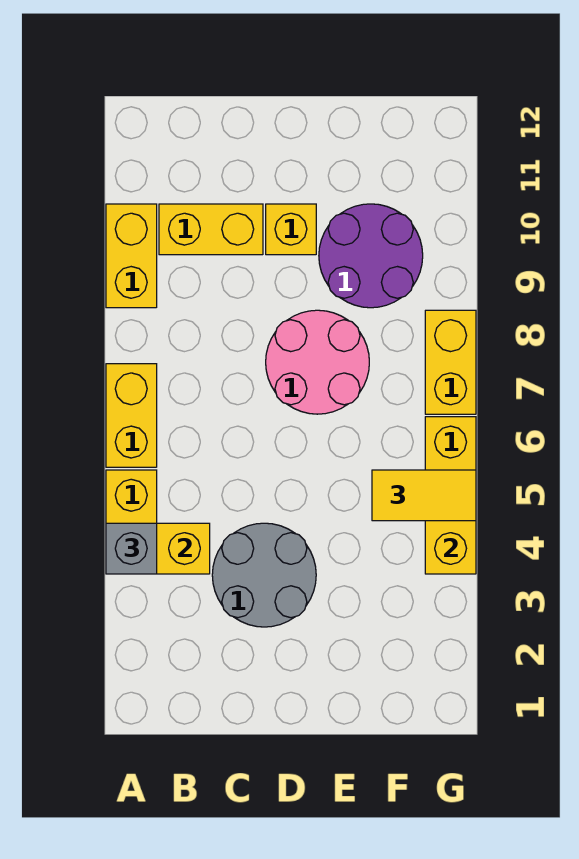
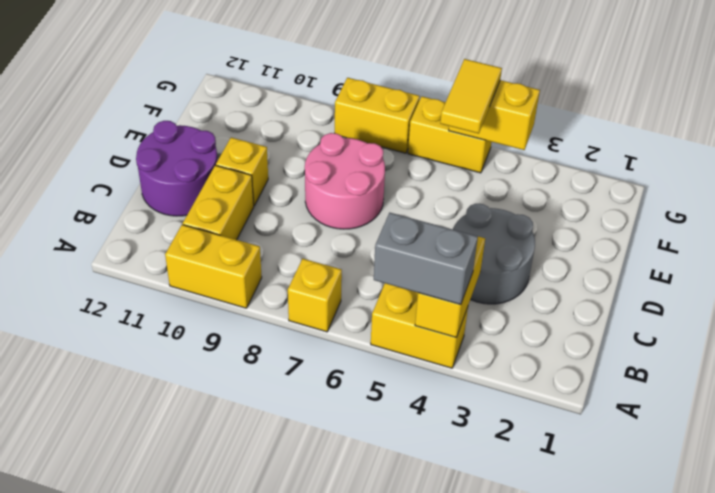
grey 1x1 brick [106,523,157,574] -> grey 1x2 brick [374,213,478,305]
yellow 1x2 brick [106,364,157,467] -> yellow 1x1 brick [287,259,342,332]
purple 2x2 round brick [319,204,423,308] -> purple 2x2 round brick moved to [136,121,218,216]

